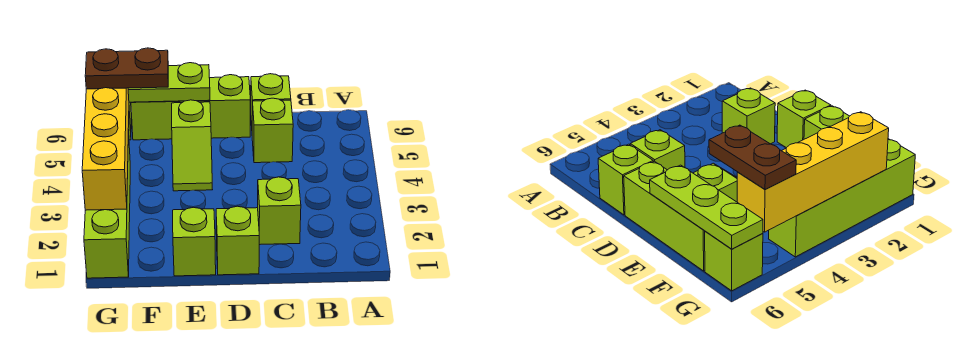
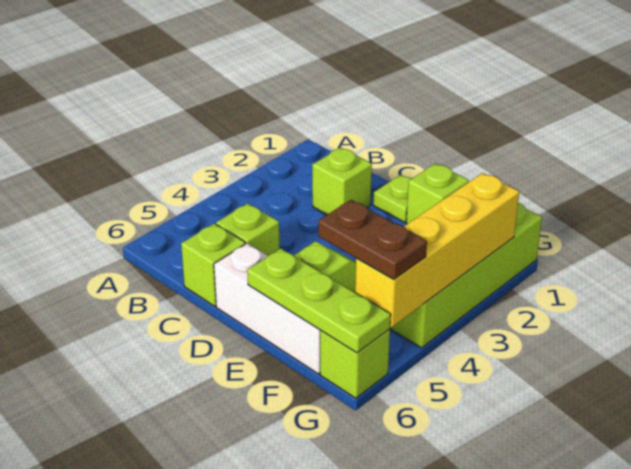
lime 1x1 brick [216,206,259,275] -> lime 1x1 plate [373,175,411,222]
lime 1x3 brick [131,75,250,140] -> white 1x3 brick [214,243,320,374]

